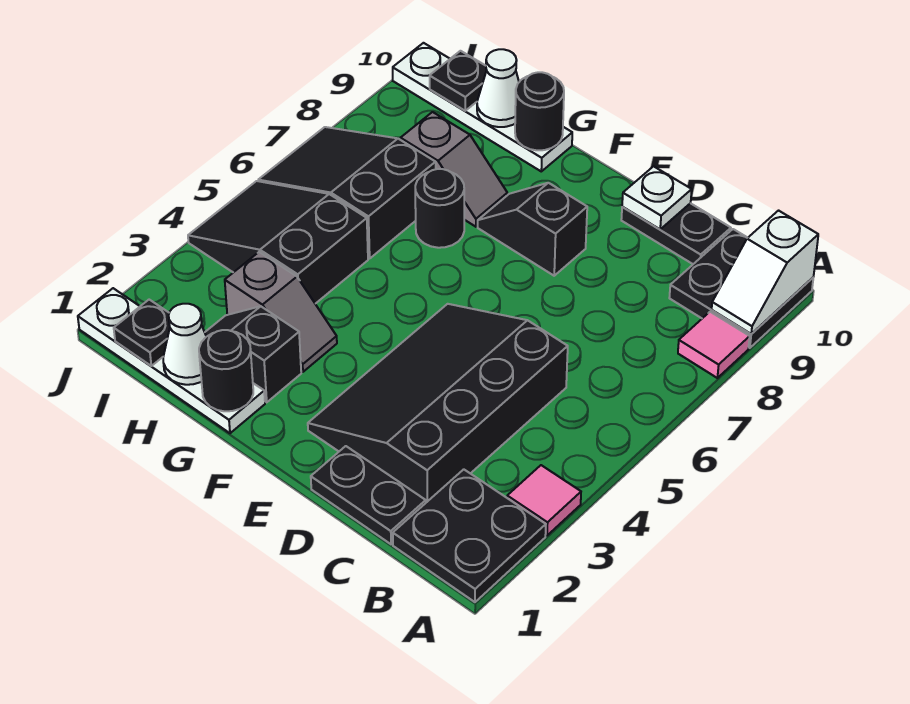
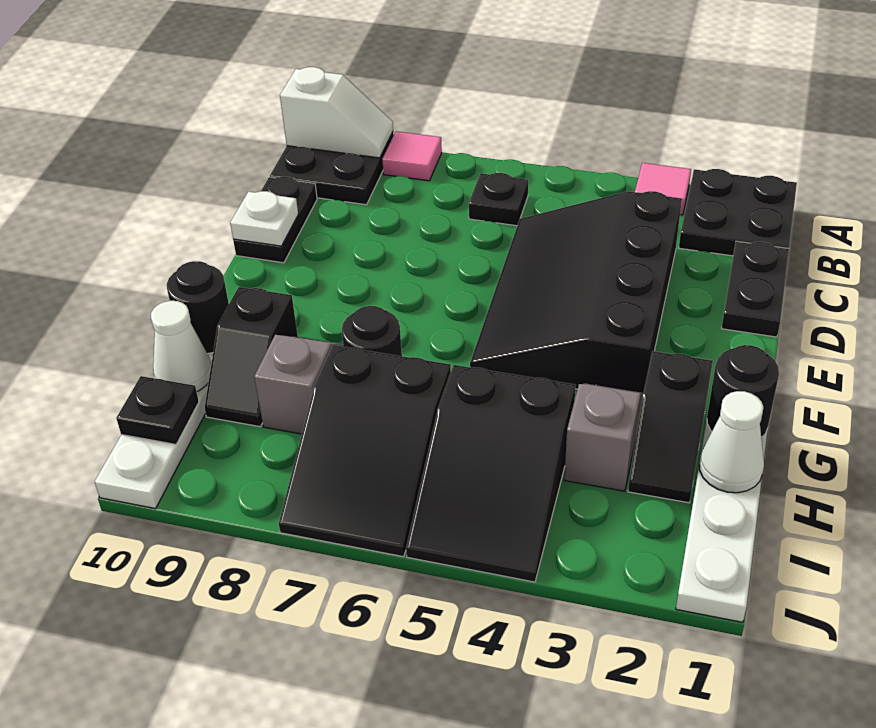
black 3x4 slope [308,304,568,502] -> black 3x4 slope turned to [470,191,682,393]
black 1x2 slope [478,183,587,276] -> black 1x2 slope moved to [205,287,298,427]
black 1x1 plate [114,300,170,366] -> black 1x1 plate moved to [469,173,528,226]

